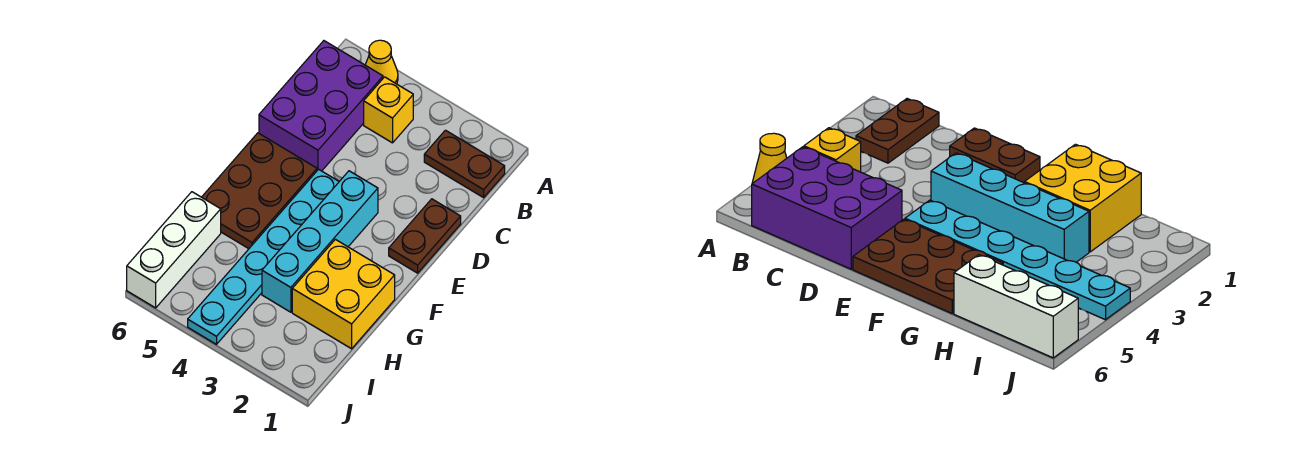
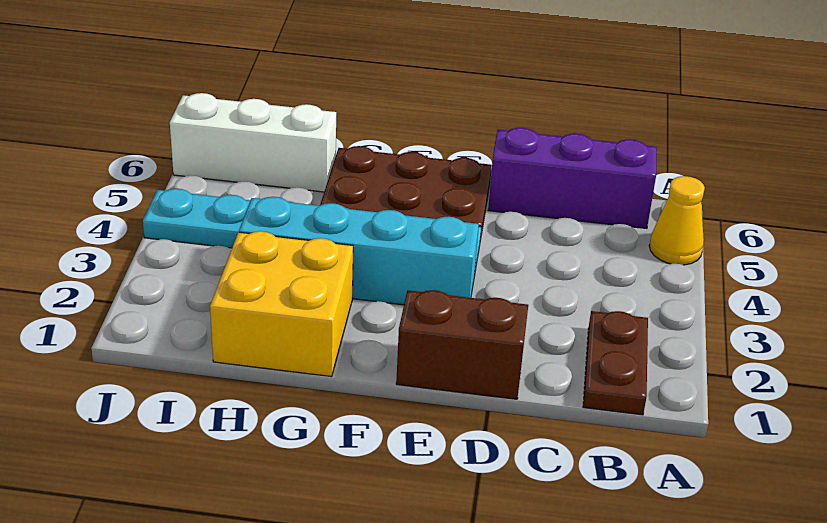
yellow 1x1 brick [364,77,413,143] -> none
purple 2x3 brick [259,41,383,171] -> purple 1x3 brick [488,128,657,229]
brown 1x2 plate [389,199,461,273] -> brown 1x2 brick [396,290,528,399]

